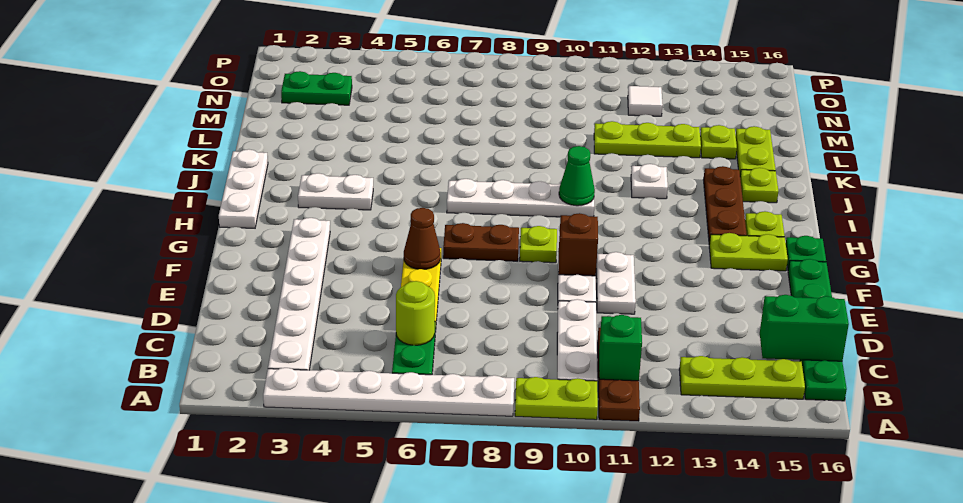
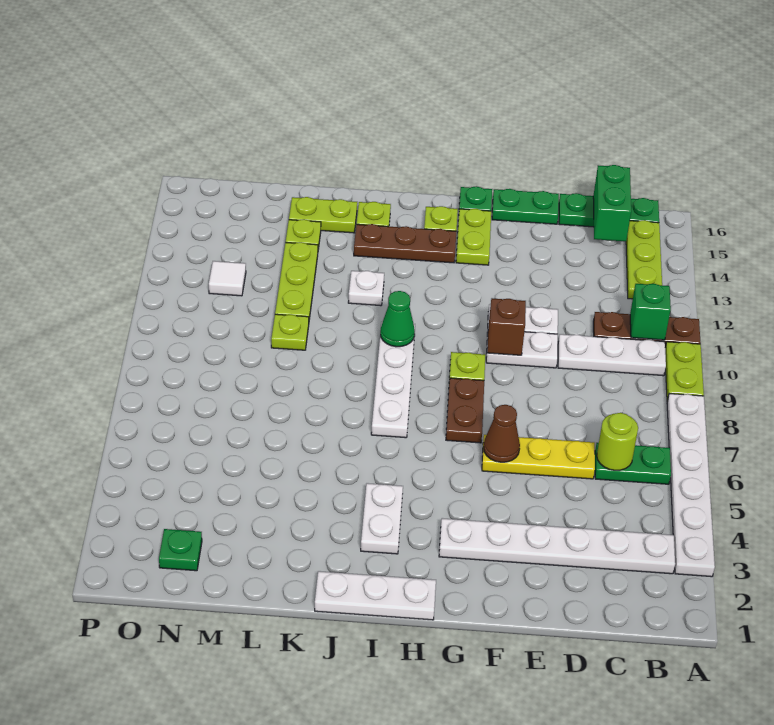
none -> lime 1x1 plate [271,314,309,350]
green 1x2 plate [281,71,352,105] -> green 1x1 plate [159,529,202,571]

